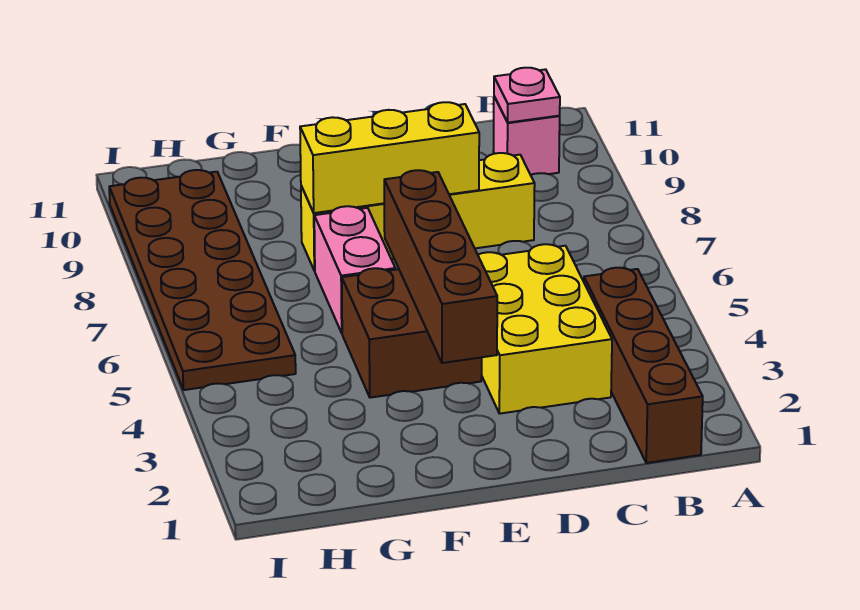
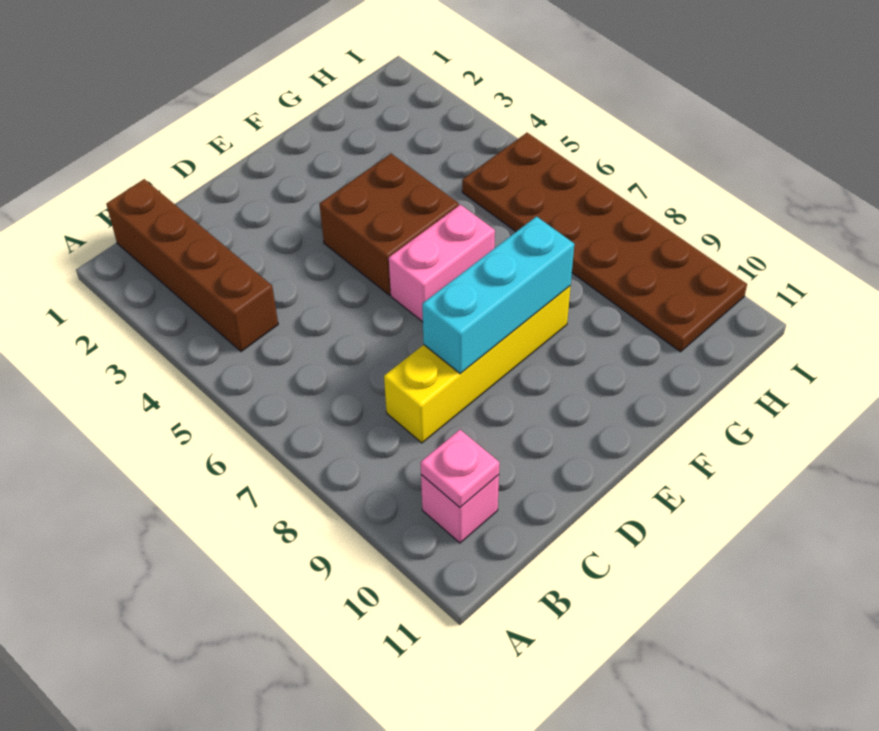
yellow 2x3 brick [478,244,612,414] -> none
yellow 1x3 brick [300,102,479,213] -> cyan 1x3 brick [422,217,574,374]
brown 1x4 brick [384,170,497,363] -> none
pink 1x2 brick [314,206,395,333] -> pink 1x2 brick turned to [389,205,495,322]

